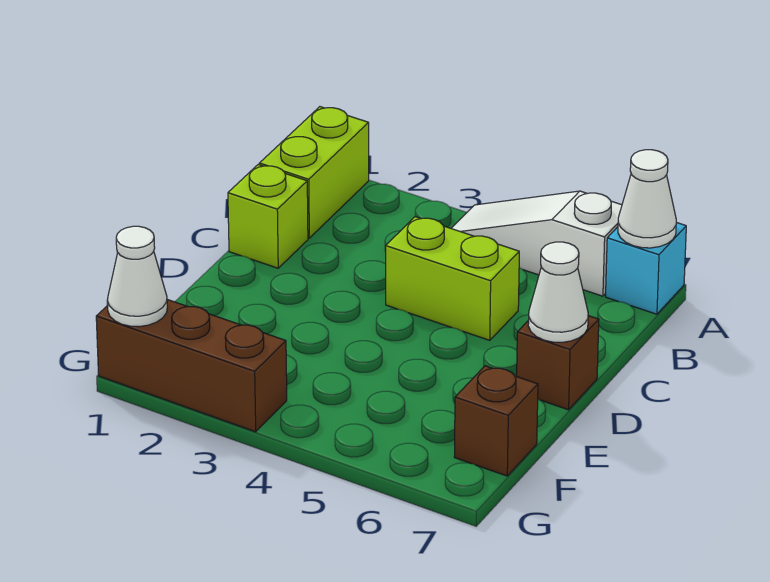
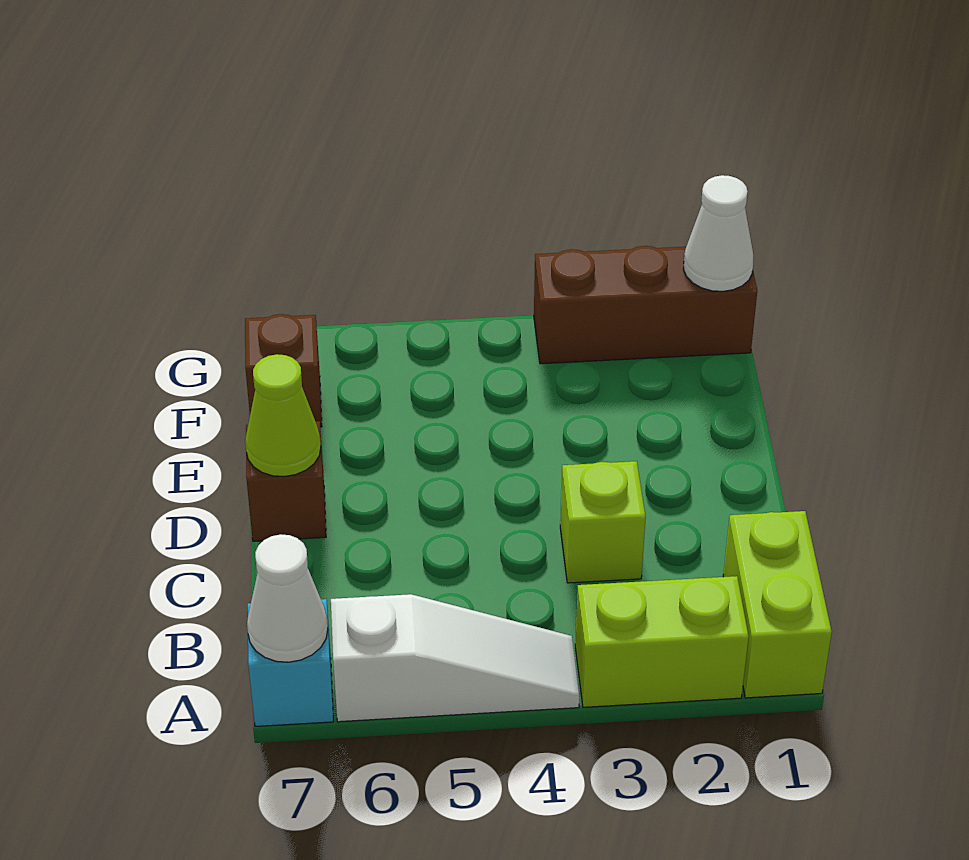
lime 1x1 brick [228,165,308,268] -> lime 1x1 brick moved to [560,461,646,583]
lime 1x2 brick [386,217,519,340] -> lime 1x2 brick moved to [575,576,749,707]
white 1x1 cone [528,242,588,342] -> lime 1x1 cone [245,354,321,476]

